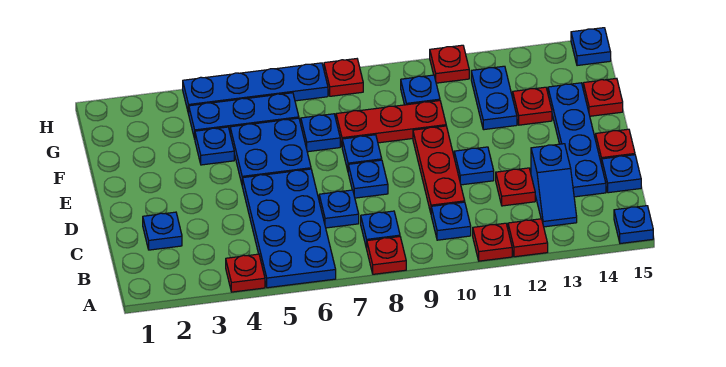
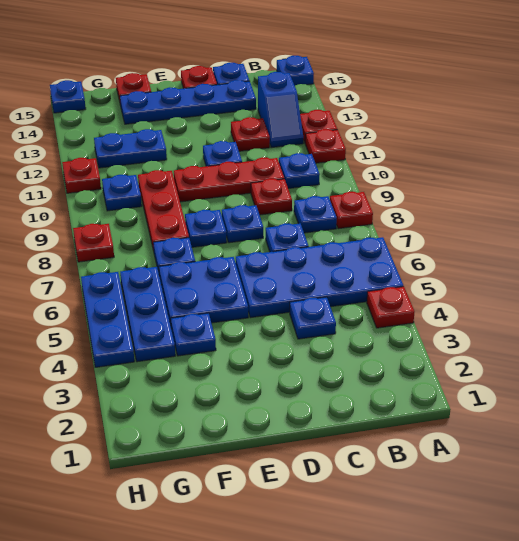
blue 1x2 slope [531,144,577,227] -> blue 1x2 slope turned to [258,72,303,147]
blue 1x1 plate [143,212,182,250] -> blue 1x1 plate moved to [290,297,336,339]
red 1x1 plate [513,87,552,125] -> red 1x1 plate moved to [251,179,292,215]
blue 1x4 plate [183,63,328,114] -> blue 1x3 plate [81,272,134,367]

